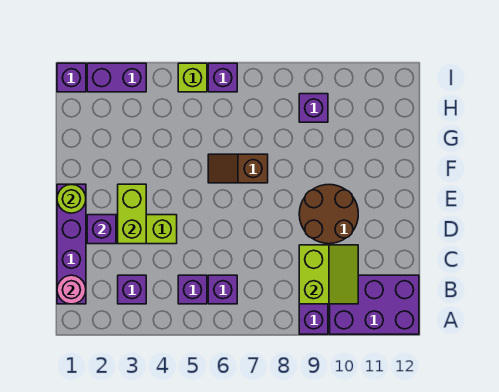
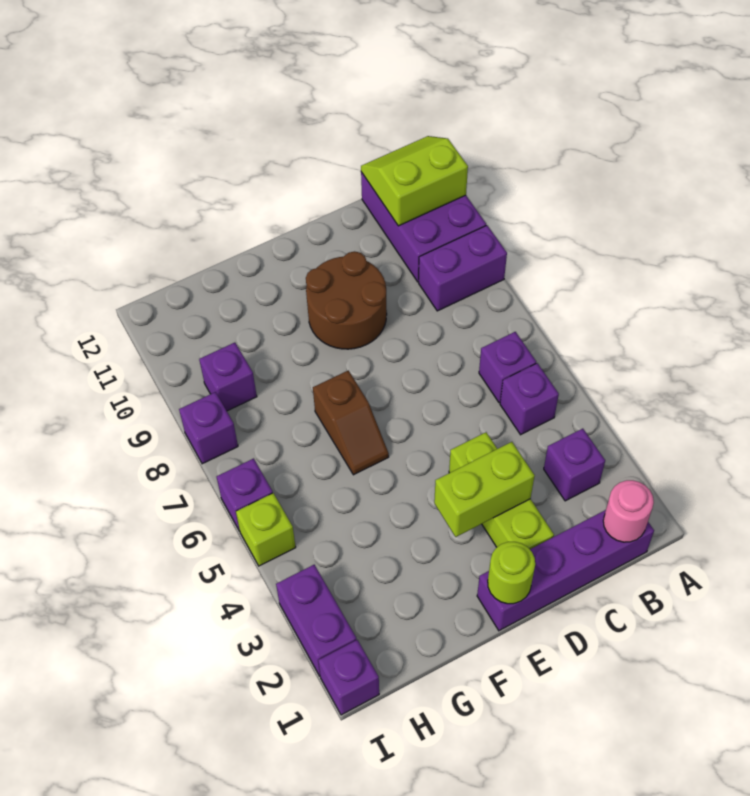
lime 2x2 slope [299,245,358,304] -> lime 2x2 slope moved to [361,136,468,226]
purple 1x1 brick [87,215,116,244] -> purple 1x1 brick moved to [179,392,238,464]

